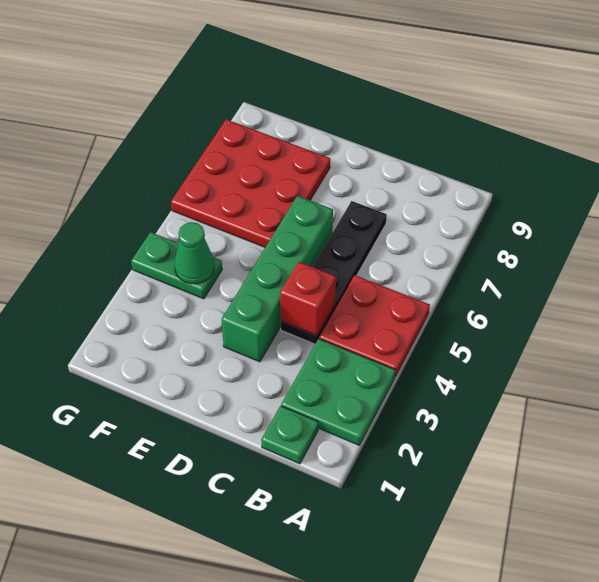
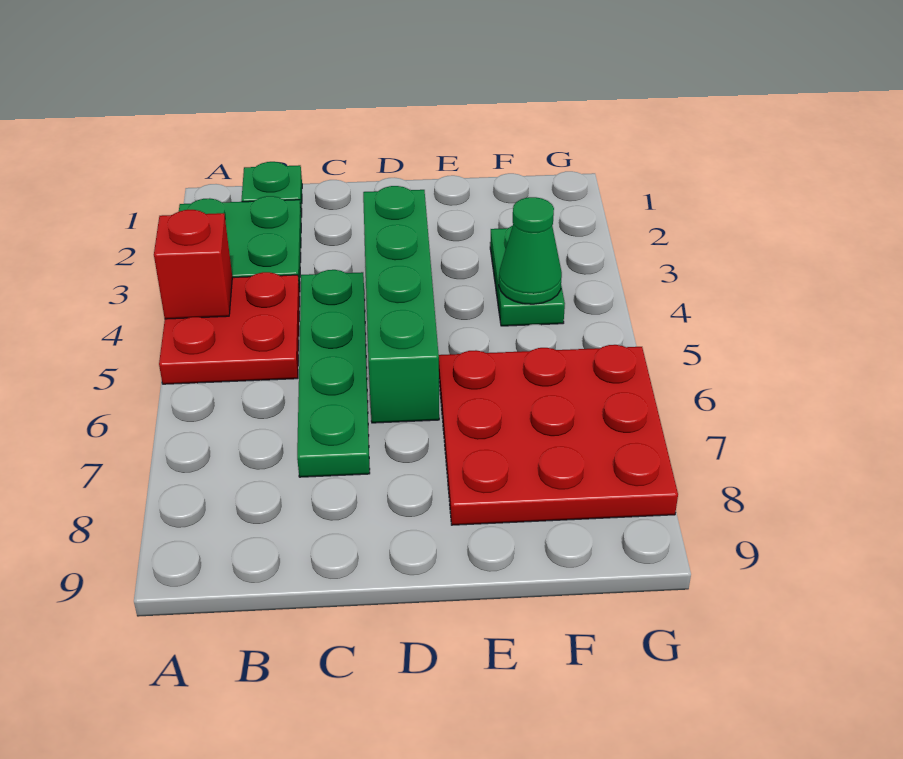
black 1x4 plate [281,201,387,344] -> green 1x4 plate [297,270,370,477]
red 1x1 brick [280,262,336,336] -> red 1x1 brick moved to [154,210,232,319]
green 1x2 plate [131,232,222,299] -> green 1x2 plate turned to [490,226,565,326]

